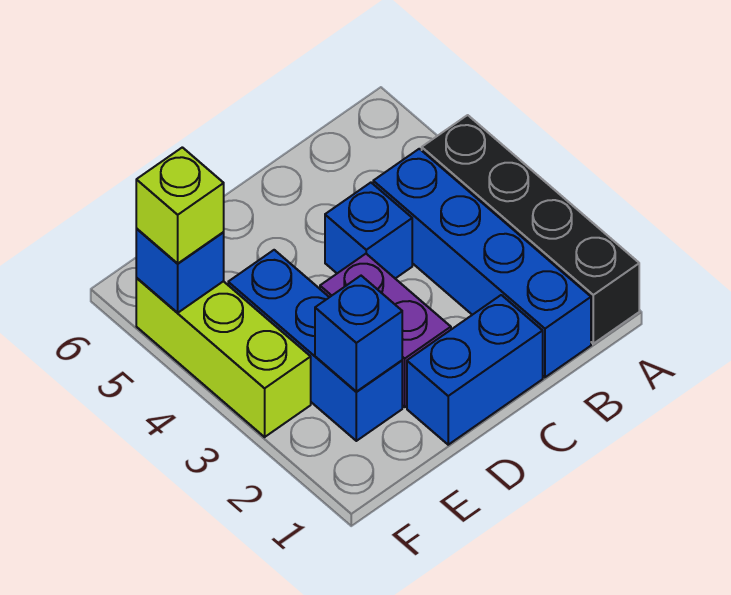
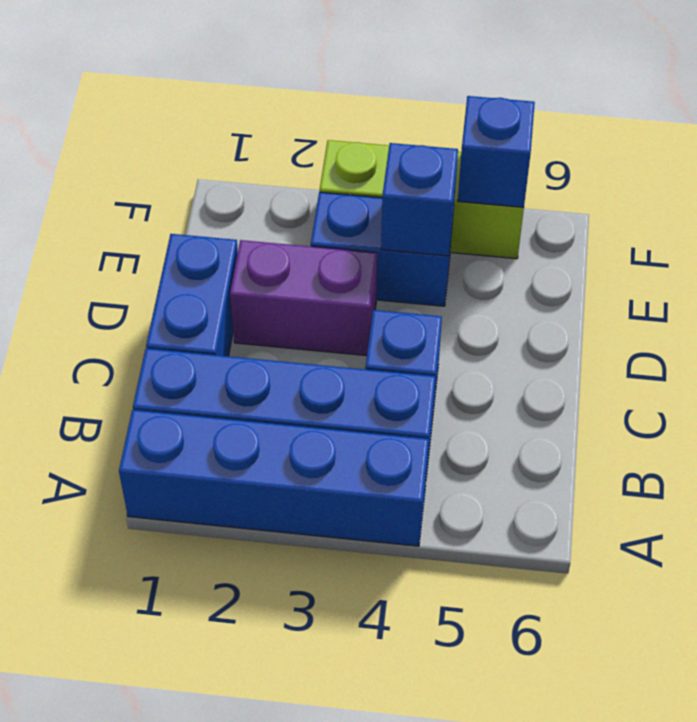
black 1x4 brick [422,115,639,344] -> blue 1x4 brick [119,410,429,546]
blue 1x3 brick [228,250,402,441] -> blue 1x2 brick [311,192,454,306]
blue 1x1 brick [315,276,402,392] -> blue 1x1 brick moved to [381,143,458,256]
lime 1x1 brick [136,147,224,264] -> none

